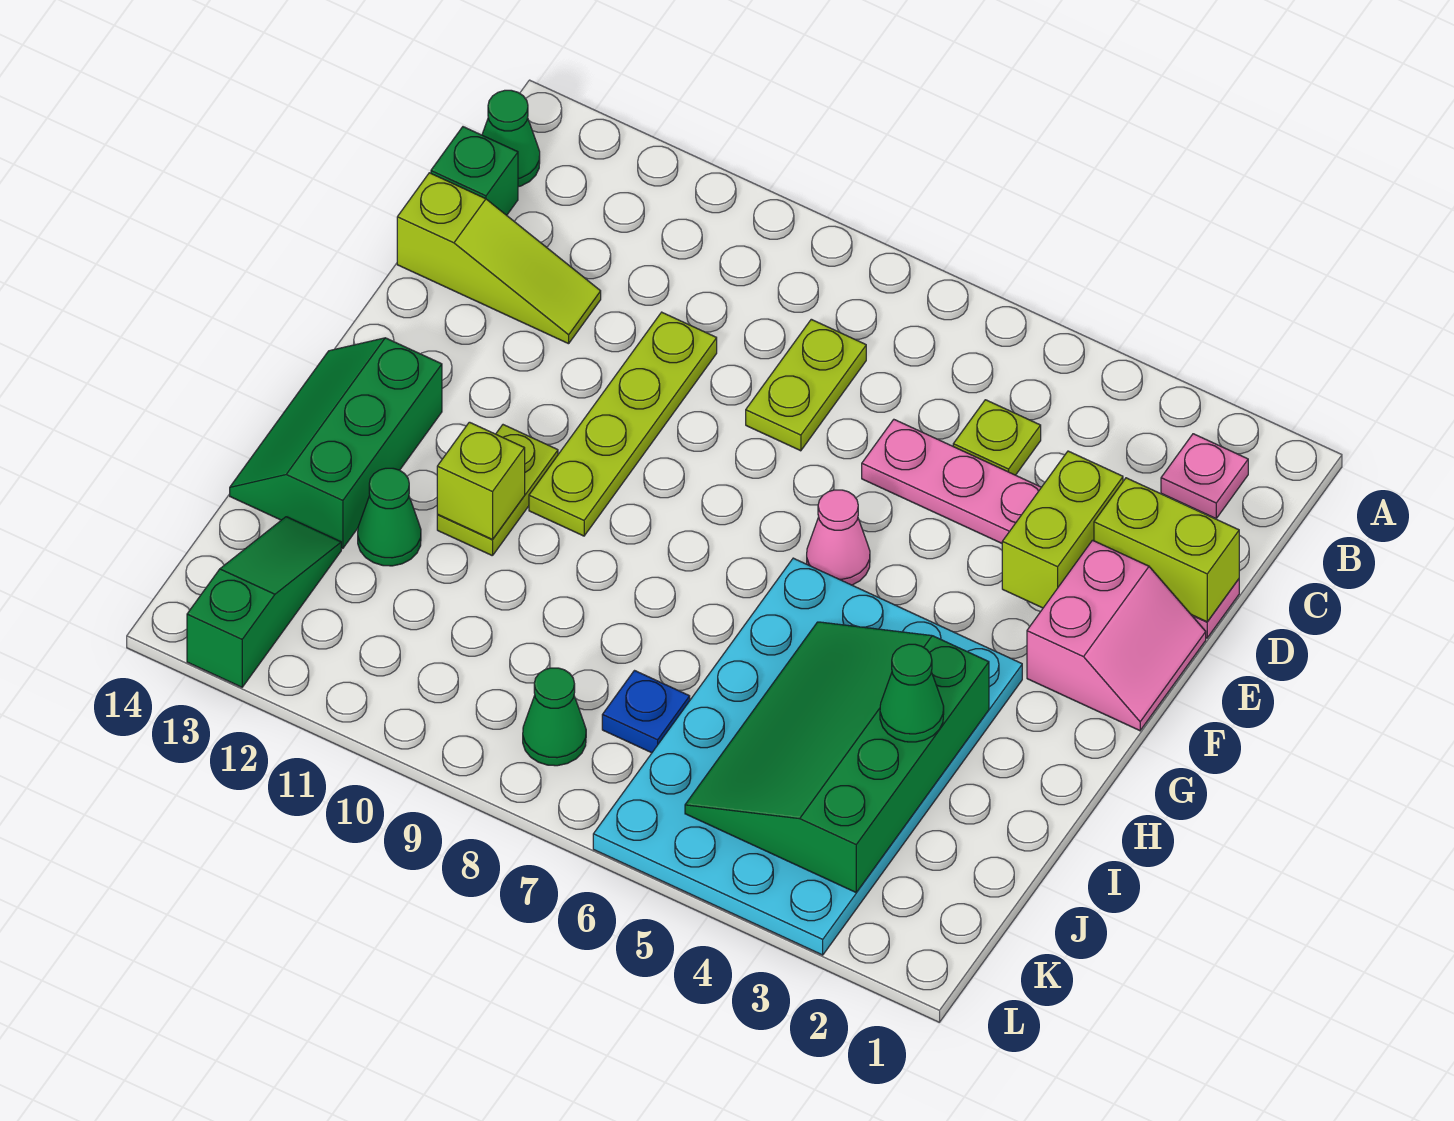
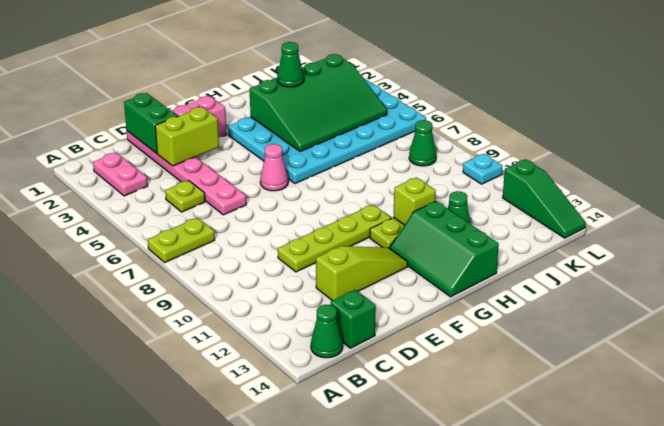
pink 1x1 plate [1161,434,1248,518] -> pink 1x2 plate [93,153,148,196]
lime 1x2 plate [746,319,866,451] -> lime 1x2 plate moved to [148,218,215,262]
lime 1x2 brick [1094,478,1239,622] -> green 1x2 brick [124,93,178,154]
lime 1x3 slope [397,173,601,344] -> lime 1x3 slope turned to [316,246,408,301]
green 2x3 slope [230,338,442,548] -> green 2x3 slope turned to [390,201,499,297]
blue 1x1 plate [602,671,690,753] -> none
green 1x3 slope [187,517,341,687] -> green 1x3 slope turned to [503,159,586,238]
none -> cyan 1x1 plate [463,154,502,184]

